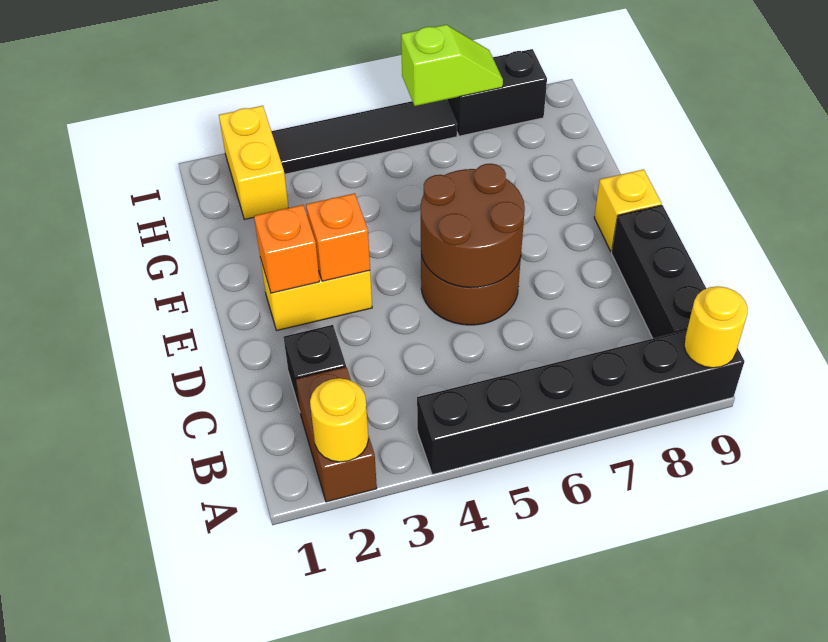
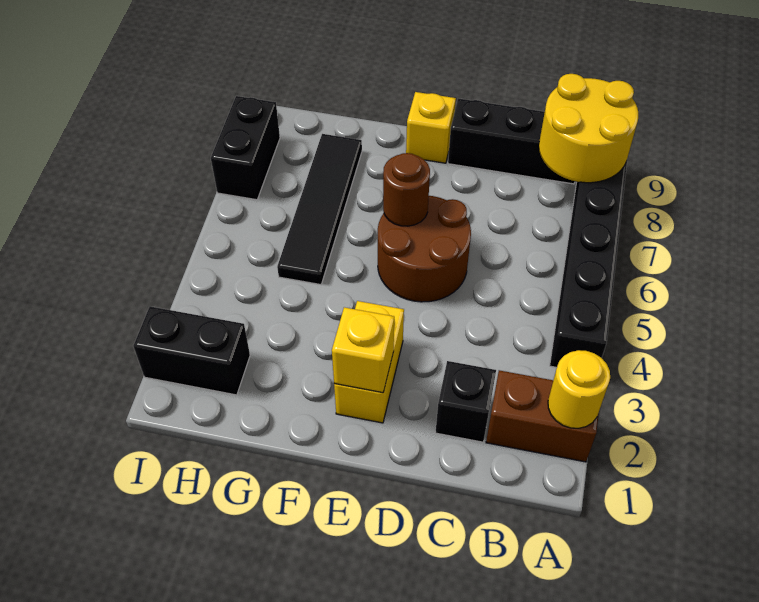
yellow 1x1 round brick [684,286,748,368] -> yellow 2x2 round brick [539,74,638,183]
brown 2x2 round brick [421,164,525,288] -> brown 1x1 round brick [383,153,430,226]
orange 1x1 brick [254,205,320,293] -> yellow 1x1 brick [332,307,394,393]
orange 1x1 brick [306,193,370,281] -> none
yellow 1x2 brick [219,106,288,219] -> black 1x2 brick [133,306,250,395]
black 1x4 tile [271,99,457,174] -> black 1x4 tile moved to [277,134,362,285]
lime 1x2 slope [401,25,503,106] -> none

